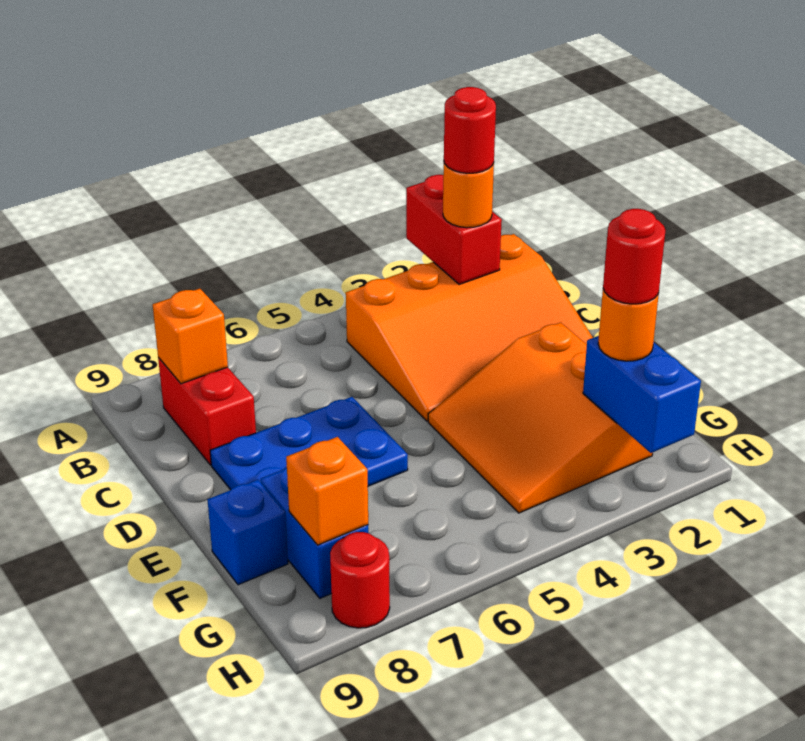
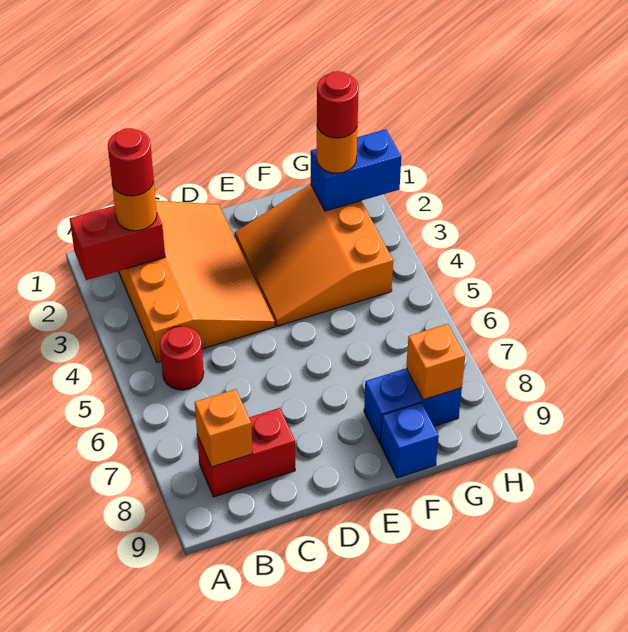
blue 2x3 plate [210,397,408,490] -> none
orange 3x3 slope [428,322,653,513] -> orange 3x3 slope turned to [235,184,393,326]
red 1x1 round brick [330,532,390,628] -> red 1x1 round brick moved to [160,326,204,390]

